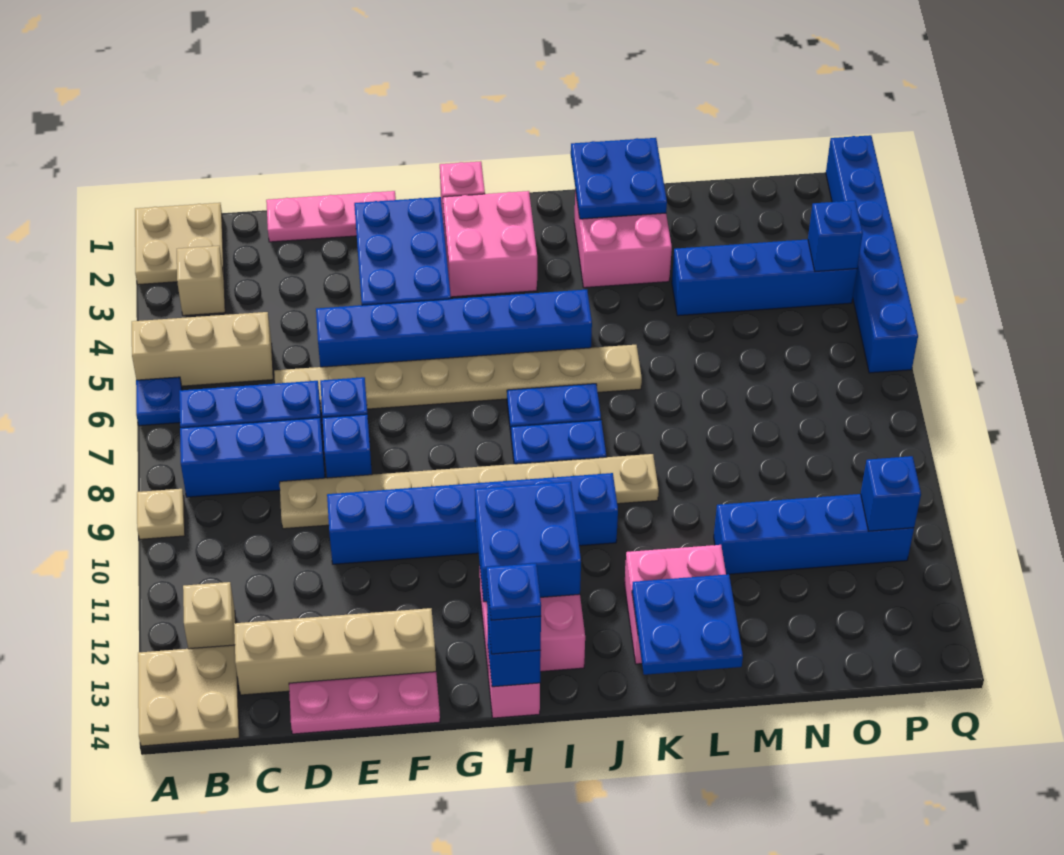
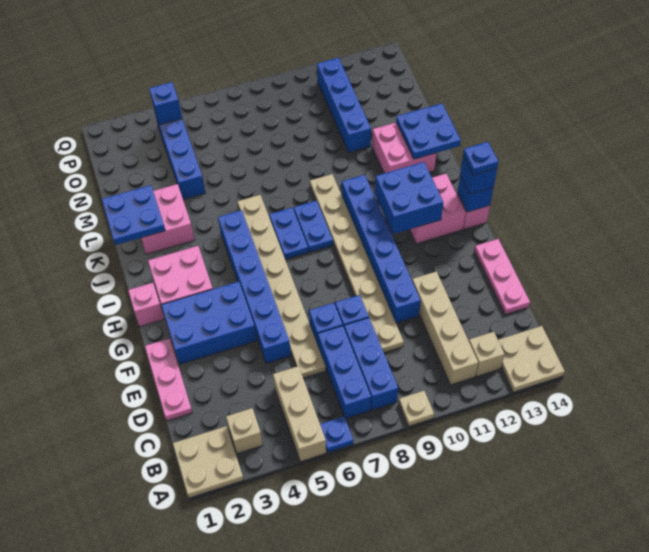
tan 1x4 brick [234,608,436,695] -> tan 1x4 brick moved to [412,271,478,385]
blue 1x1 brick [861,456,921,531] -> none
blue 1x6 brick [826,135,918,373] -> none

